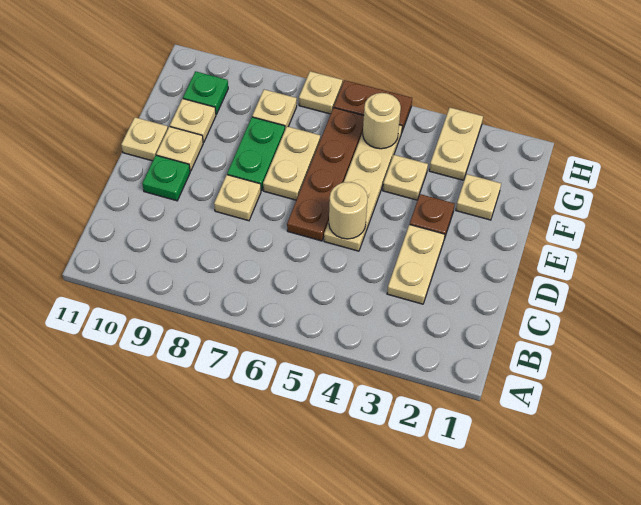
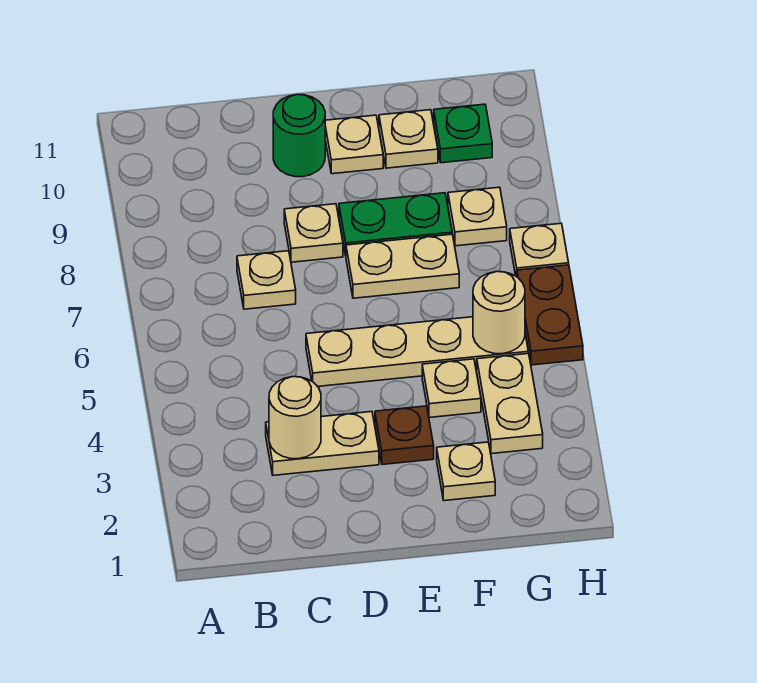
tan 1x1 round brick [329,182,368,239] -> tan 1x1 round brick moved to [269,377,321,459]
brown 1x4 plate [287,108,364,241] -> none
green 1x1 plate [142,155,190,201] -> green 1x1 round brick [273,94,325,177]
tan 1x1 plate [121,117,168,161] -> tan 1x1 plate moved to [237,251,296,309]
tan 1x2 plate [429,108,483,180] -> tan 1x2 plate turned to [477,354,543,454]

